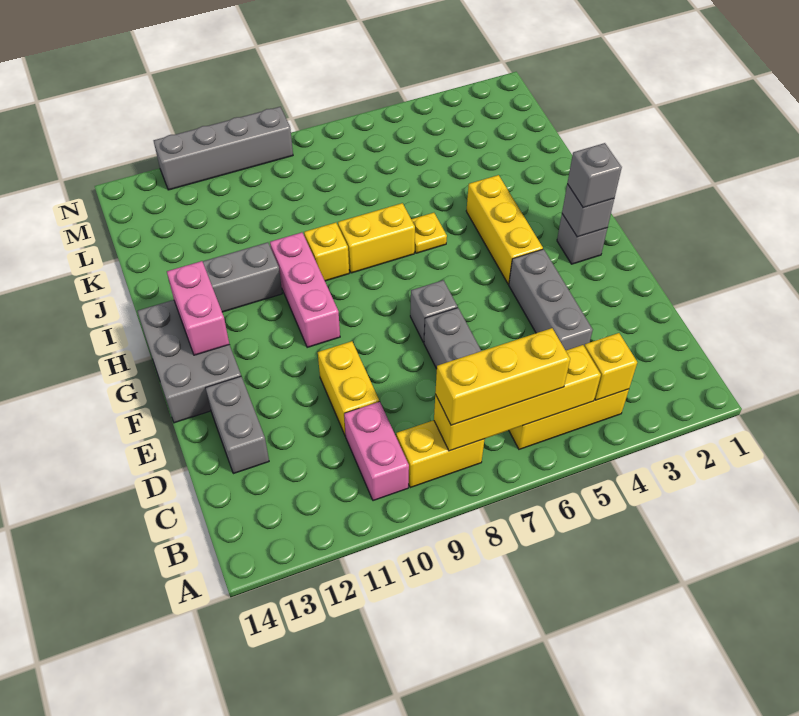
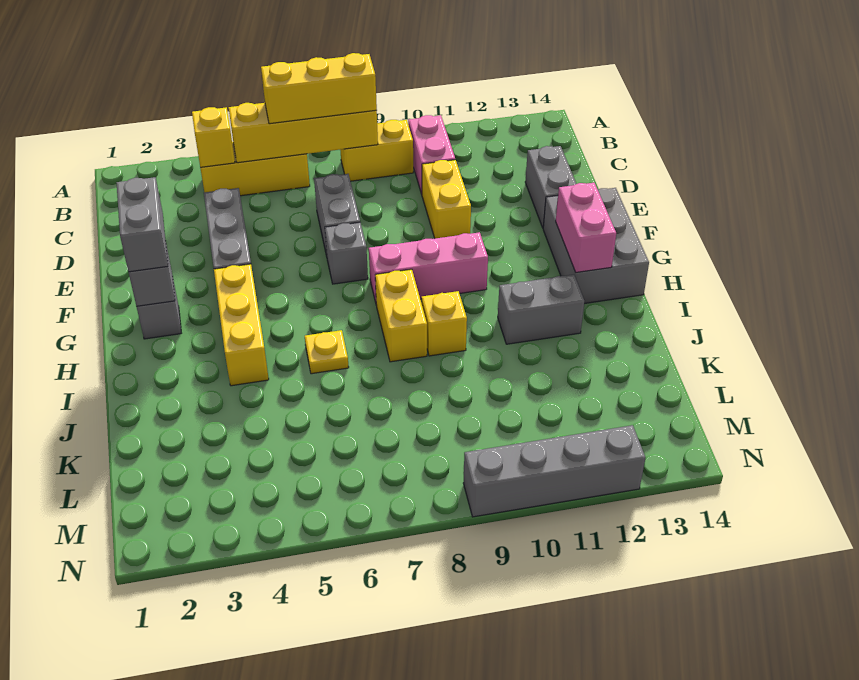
grey 1x1 brick [567,143,622,208] -> grey 1x2 brick [116,177,168,272]
pink 1x3 brick [270,232,340,347] -> pink 1x3 brick turned to [369,232,488,302]
yellow 1x2 brick [338,203,415,273] -> yellow 1x2 brick turned to [375,269,427,362]

